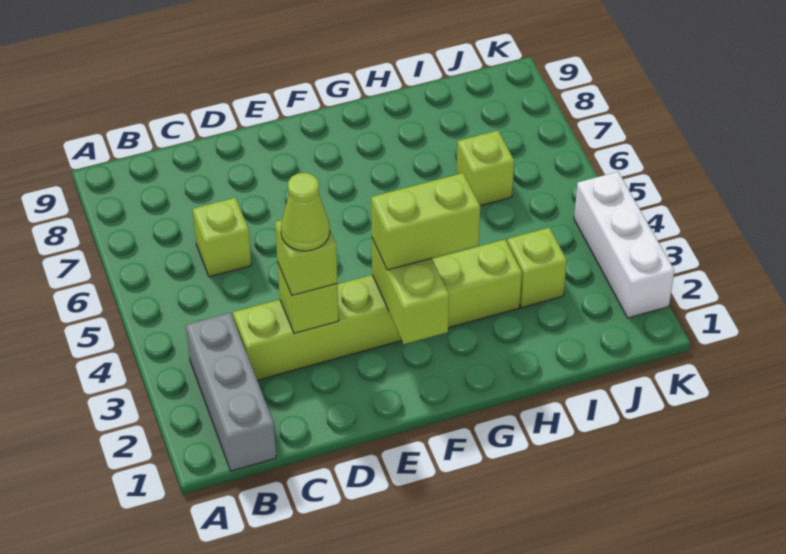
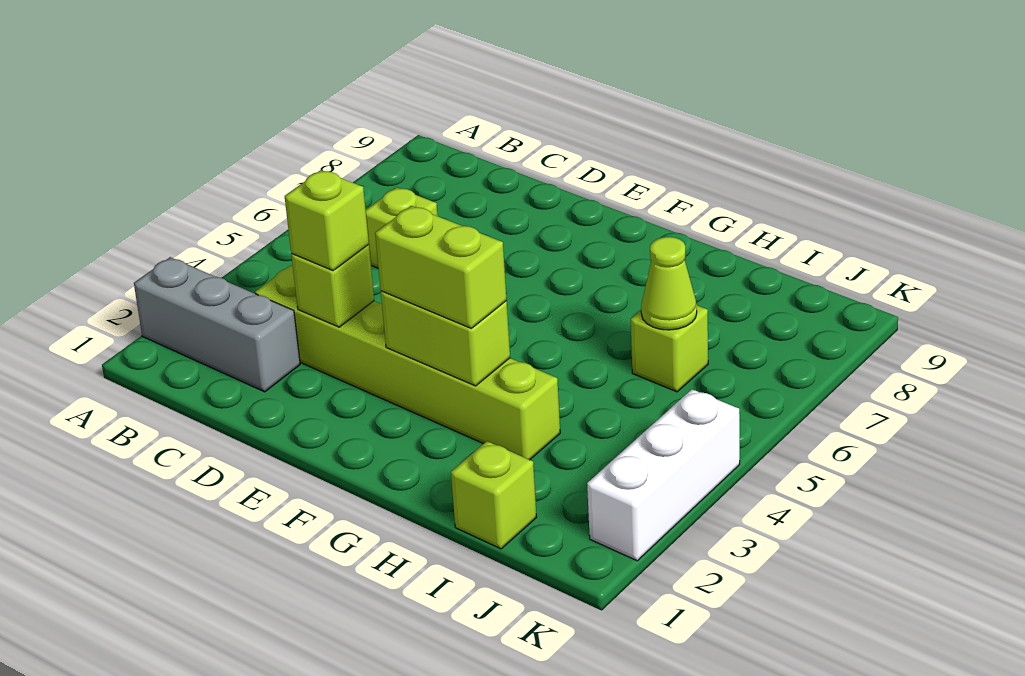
grey 1x3 brick [186,313,276,471] -> grey 1x3 brick turned to [134,257,300,392]
lime 1x1 cone [281,173,330,251] -> lime 1x1 cone moved to [641,237,697,330]
lime 1x2 brick [372,238,449,344] -> lime 1x2 brick turned to [381,291,510,386]
lime 1x1 brick [507,228,567,308] -> lime 1x1 brick moved to [451,441,536,549]

